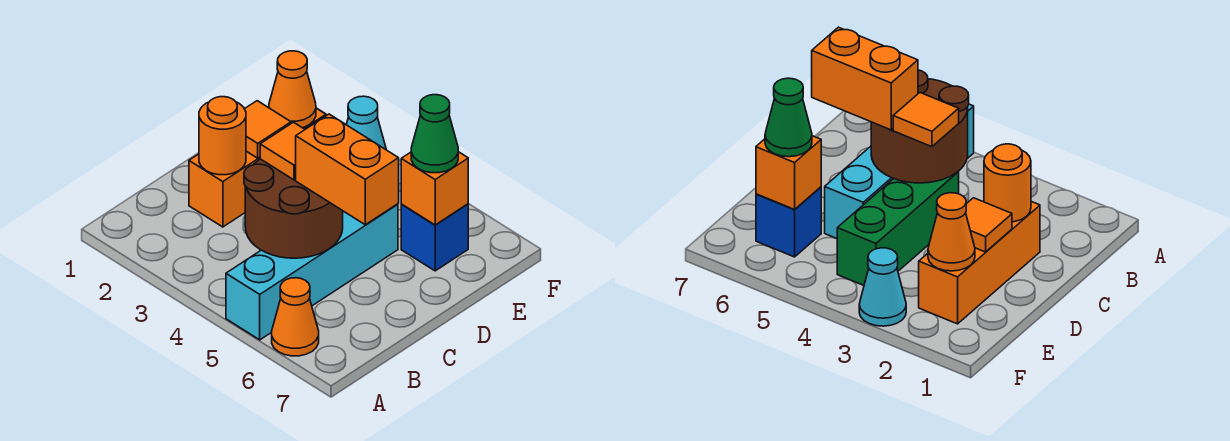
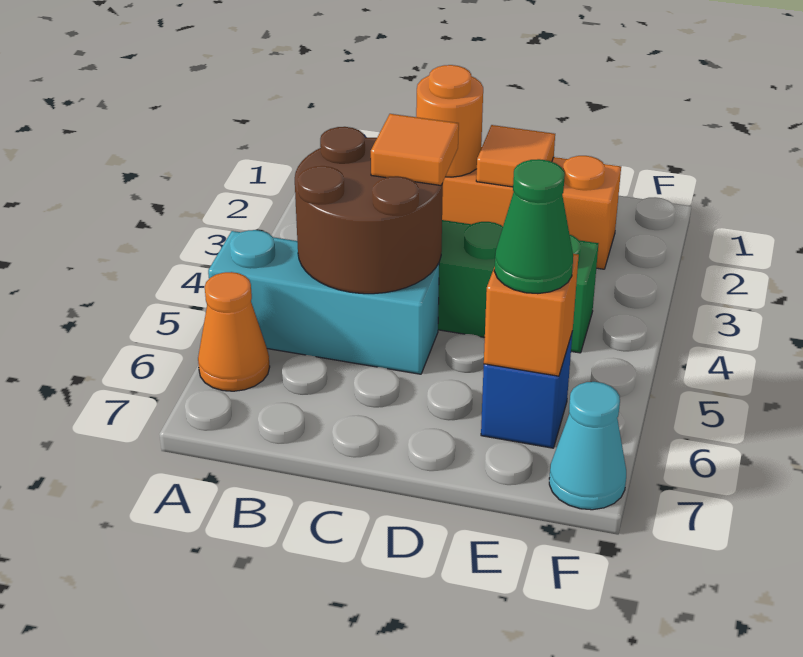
cyan 1x4 brick [226,204,398,340] -> cyan 1x3 brick [208,230,439,374]
orange 1x2 brick [296,114,399,225] -> none
orange 1x1 cone [269,51,316,128] -> none
cyan 1x1 cone [346,96,386,149] -> cyan 1x1 cone moved to [549,382,626,510]

